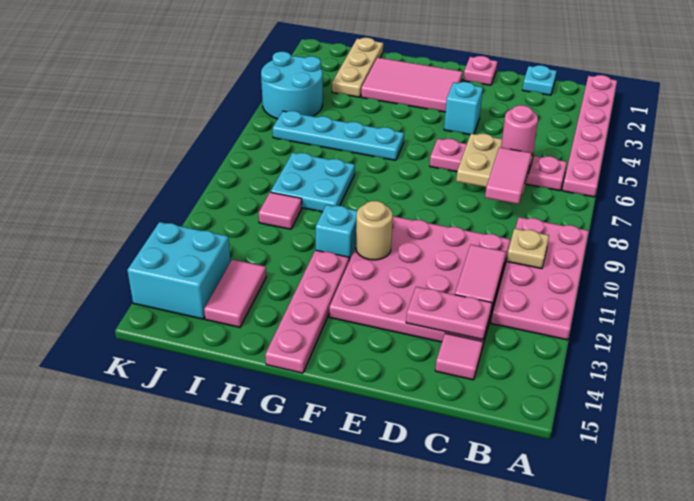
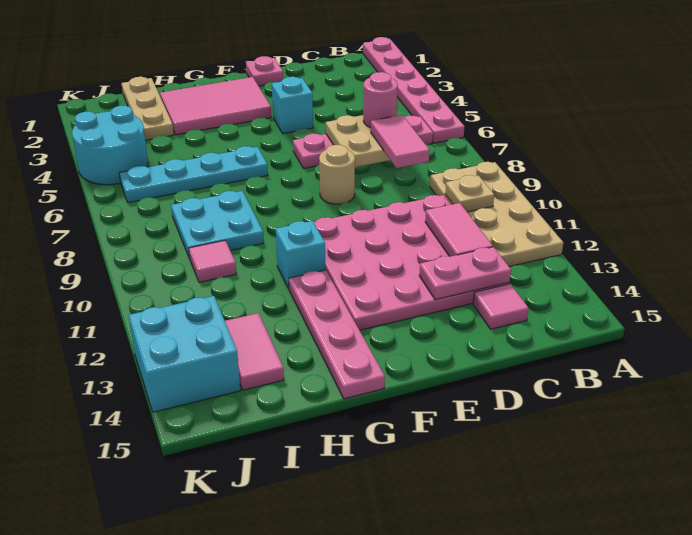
pink 2x4 plate [491,217,589,340] -> tan 2x4 plate [430,162,563,267]
cyan 1x1 plate [523,65,557,95] -> none
tan 1x1 round brick [356,201,393,260] -> tan 1x1 round brick moved to [319,145,355,204]

